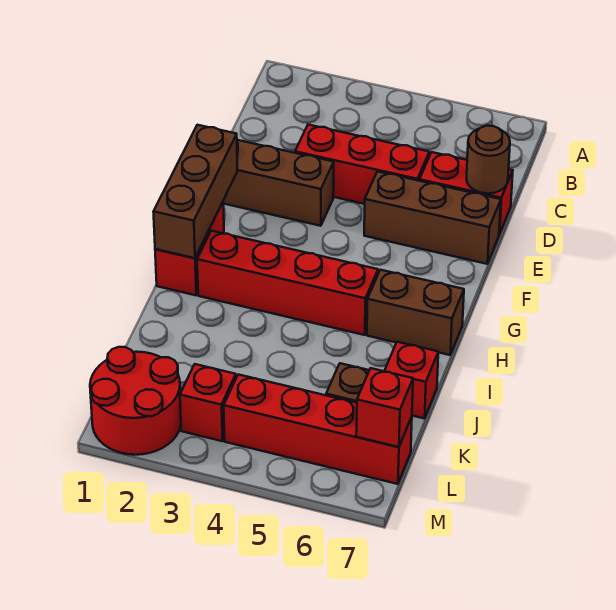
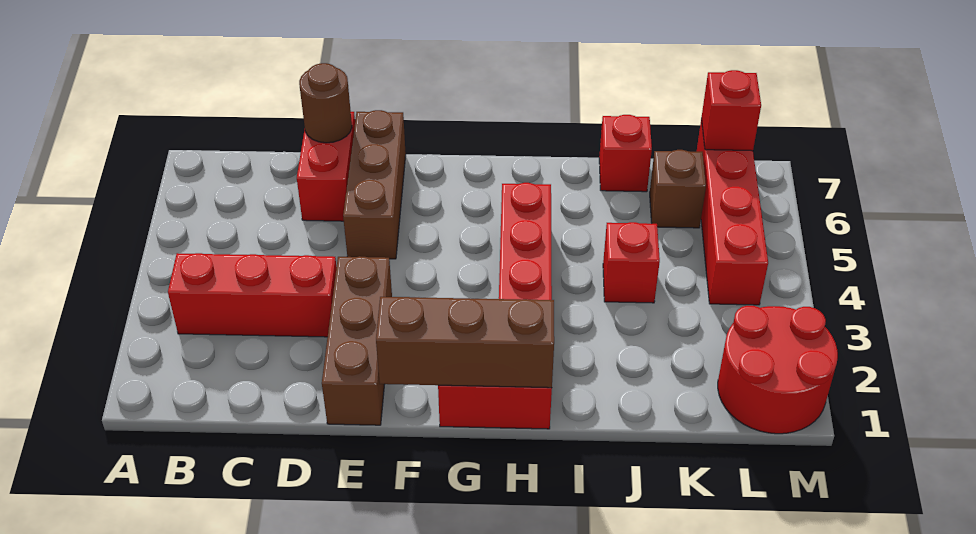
red 1x3 brick [295,125,429,204] -> red 1x3 brick turned to [168,253,337,337]
brown 1x2 brick [367,270,464,355] -> none
red 1x1 brick [180,364,236,441] -> red 1x1 brick moved to [603,222,660,303]

